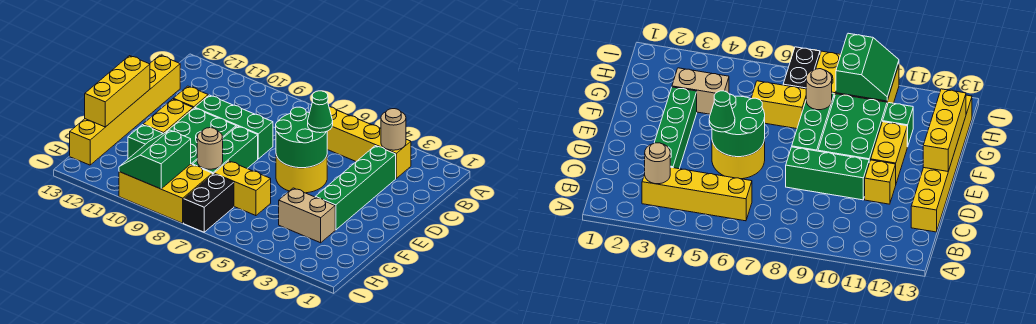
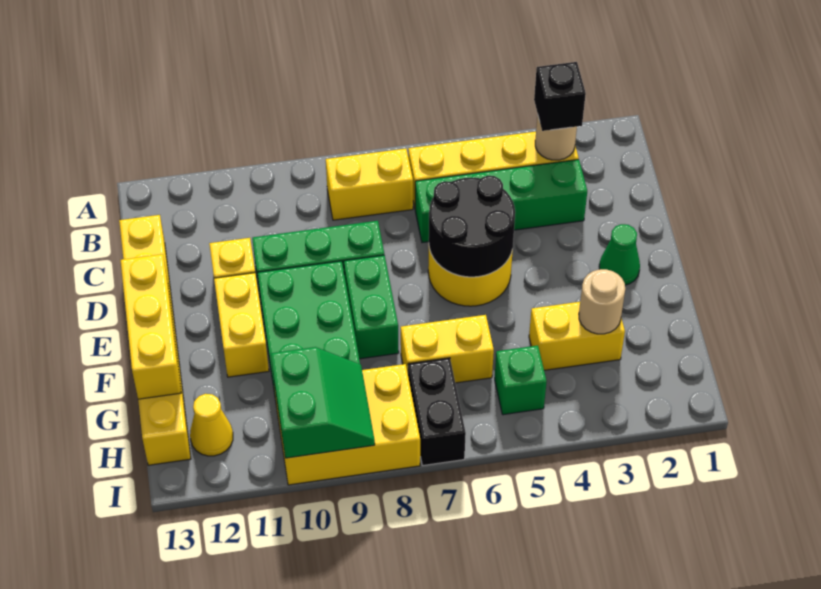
none -> black 1x1 brick [534,62,586,131]
none -> yellow 1x2 brick [326,149,413,220]
green 1x4 brick [316,146,396,230] -> green 1x4 brick turned to [415,159,587,243]
green 2x2 round brick [276,107,327,168] -> black 2x2 round brick [429,176,515,277]
green 1x1 cone [308,91,333,133] -> green 1x1 cone moved to [599,224,640,285]
green 1x3 brick [193,126,258,174] -> green 1x2 brick [344,255,399,359]
tan 1x2 brick [279,188,335,243] -> yellow 1x2 brick [529,302,625,370]
tan 1x1 round brick [197,128,223,169] -> tan 1x1 round brick moved to [579,269,625,334]
green 1x1 brick [128,125,163,159] -> green 1x1 brick moved to [495,345,547,415]
green 2x2 slope [119,130,191,189] -> green 2x2 slope turned to [271,347,375,458]
none -> yellow 1x1 cone [190,394,233,456]

